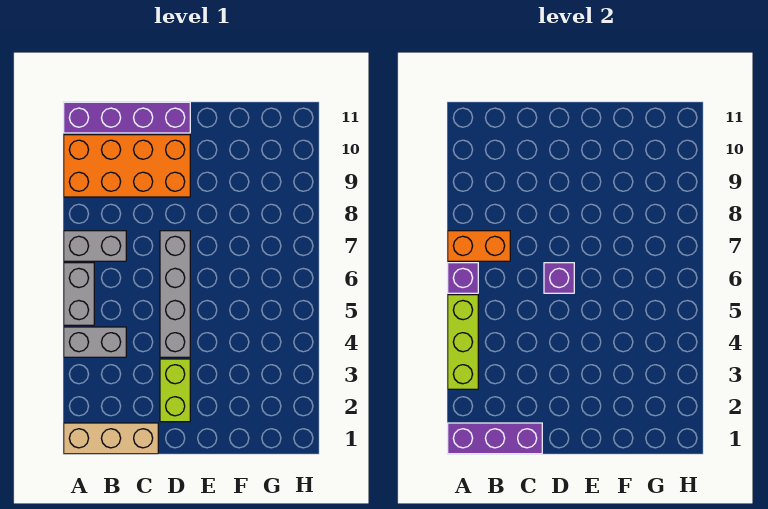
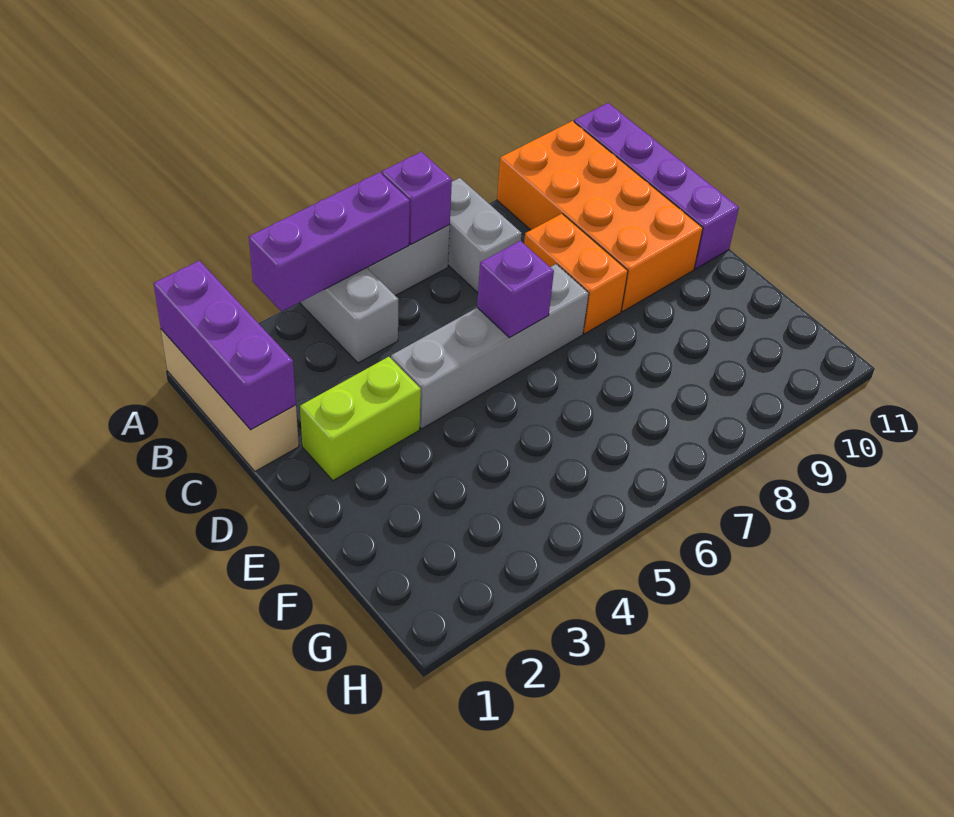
lime 1x3 brick [448,295,478,389] -> purple 1x3 brick [249,172,410,312]
orange 1x2 brick [448,231,510,261] -> orange 1x2 brick moved to [524,214,628,334]

